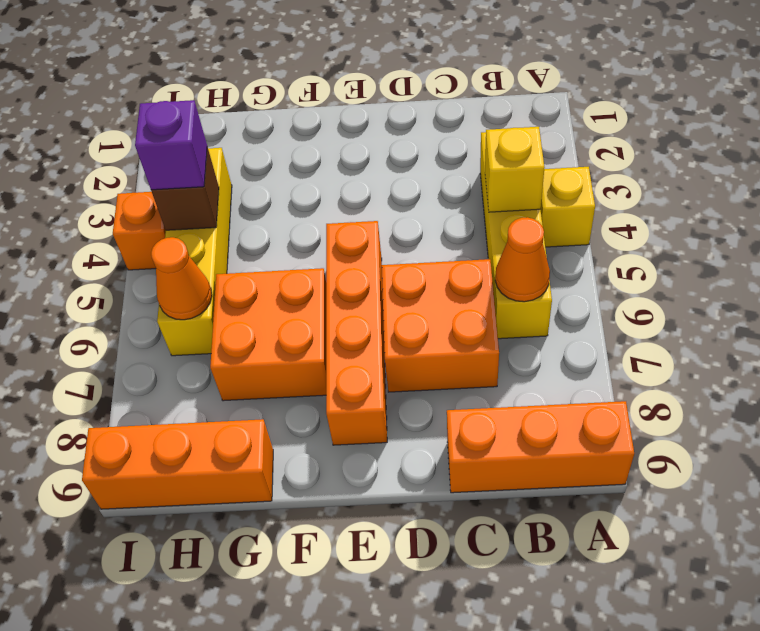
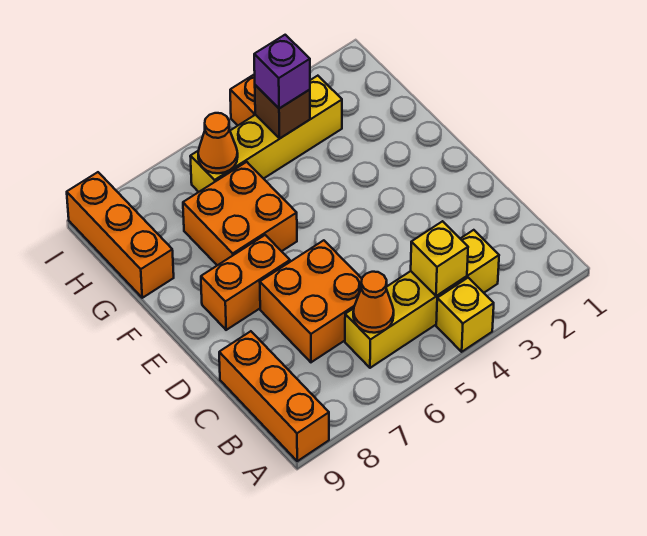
orange 1x4 brick [326,221,387,445] -> orange 1x2 brick [201,235,290,330]

